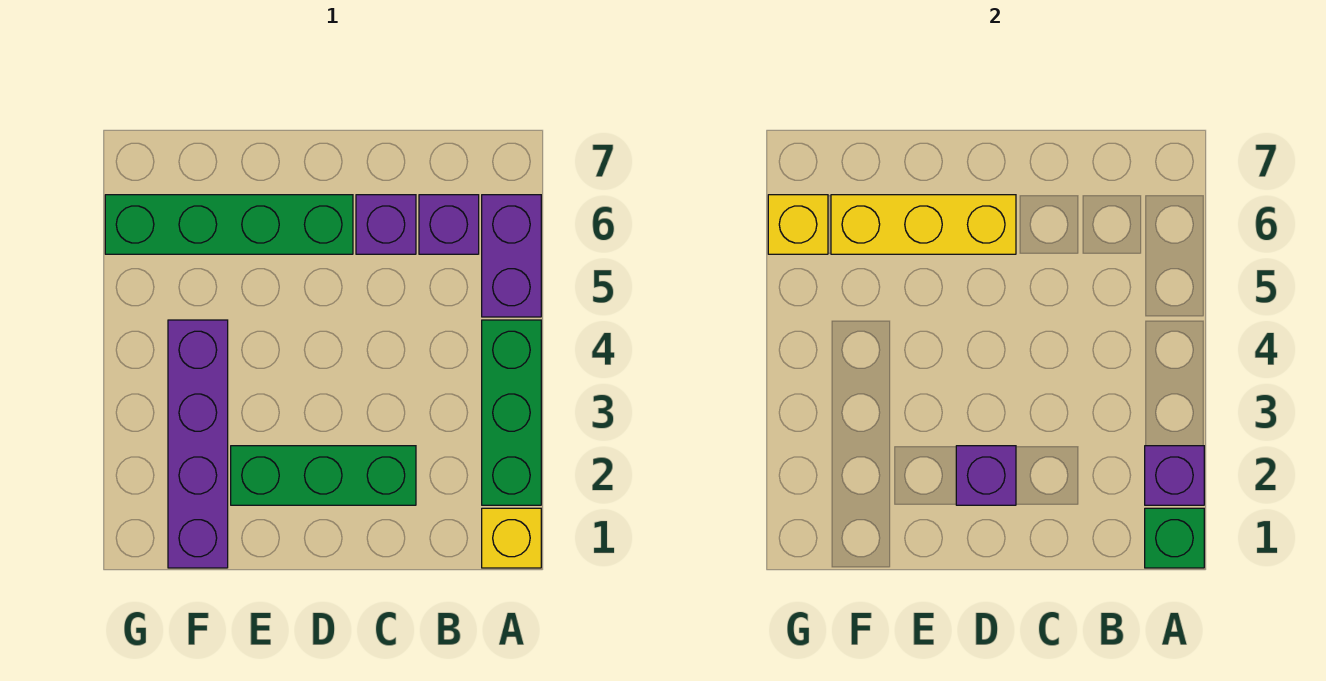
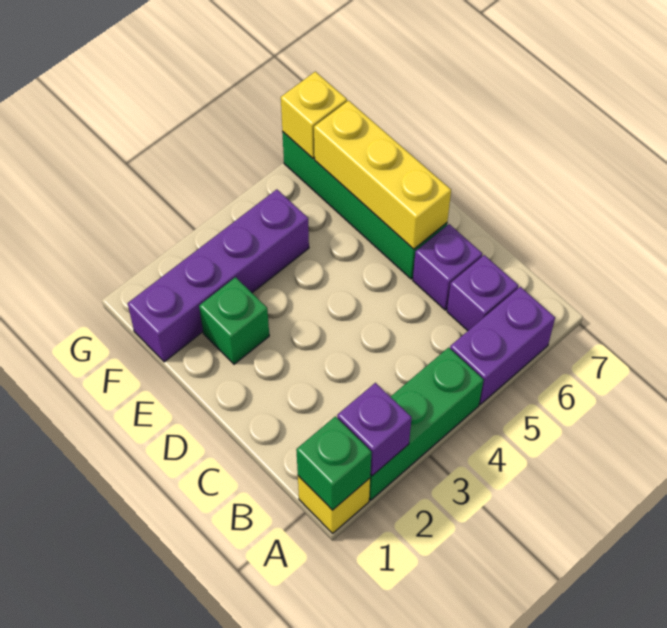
green 1x3 brick [231,446,416,505] -> green 1x1 brick [199,277,269,364]
purple 1x1 brick [956,446,1016,505] -> none

